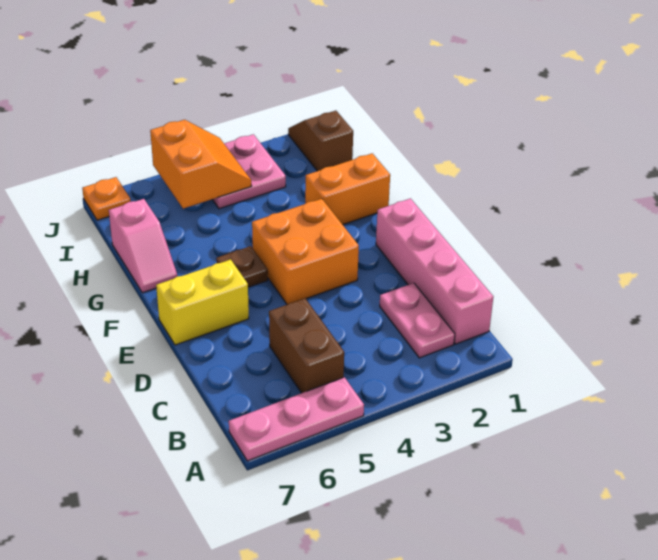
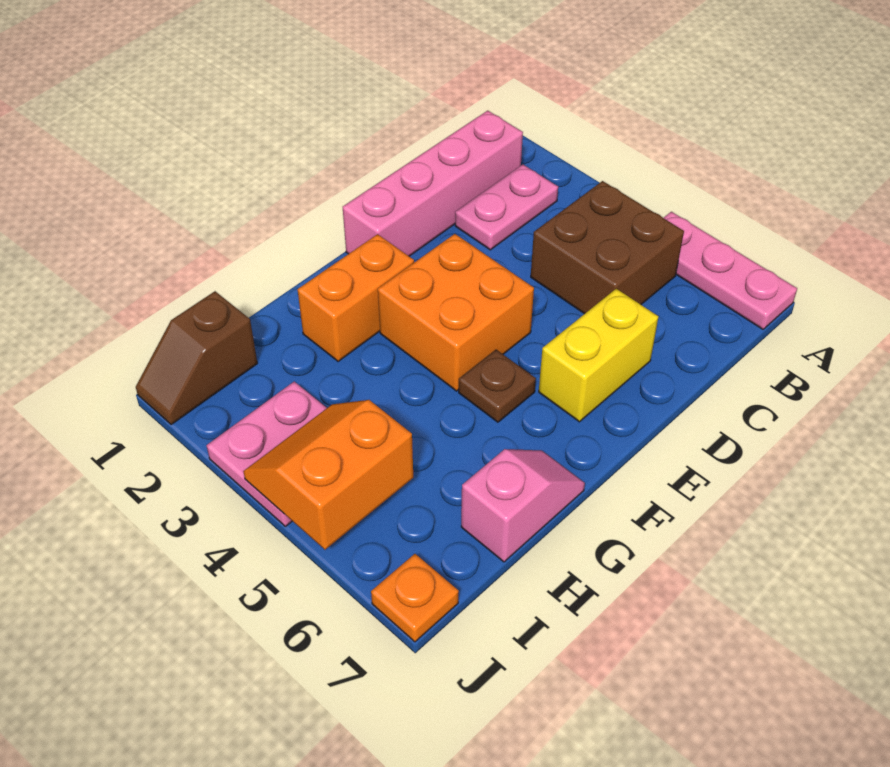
brown 1x2 brick [269,298,344,393] -> brown 2x2 brick [531,181,684,314]
yellow 1x2 brick [156,259,249,345] -> yellow 1x2 brick turned to [539,289,658,422]
orange 1x2 brick [305,153,390,225] -> orange 1x2 brick turned to [298,234,414,362]

